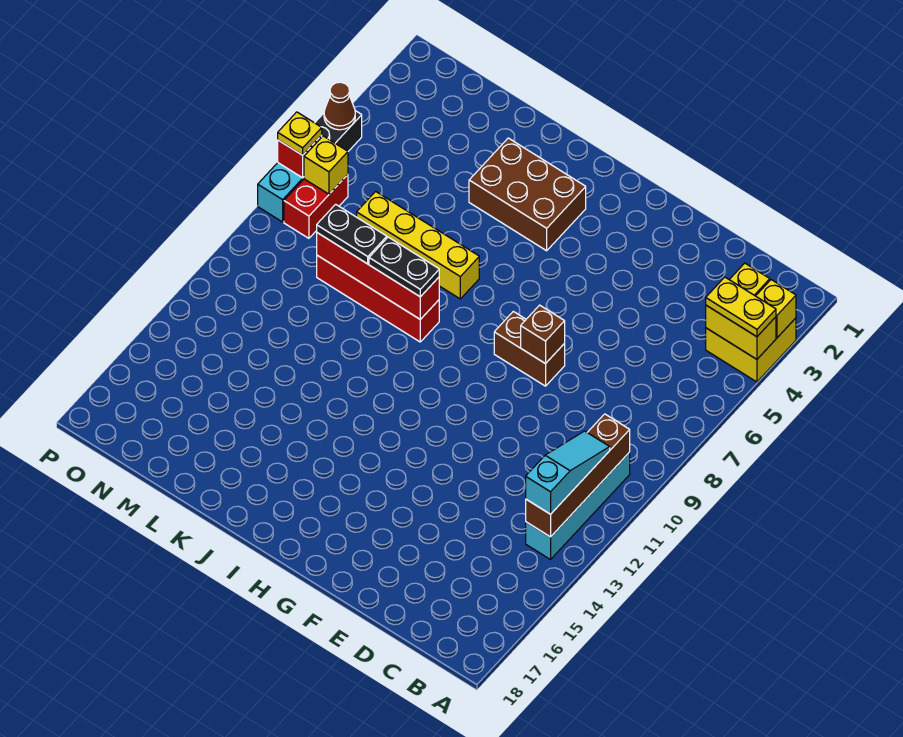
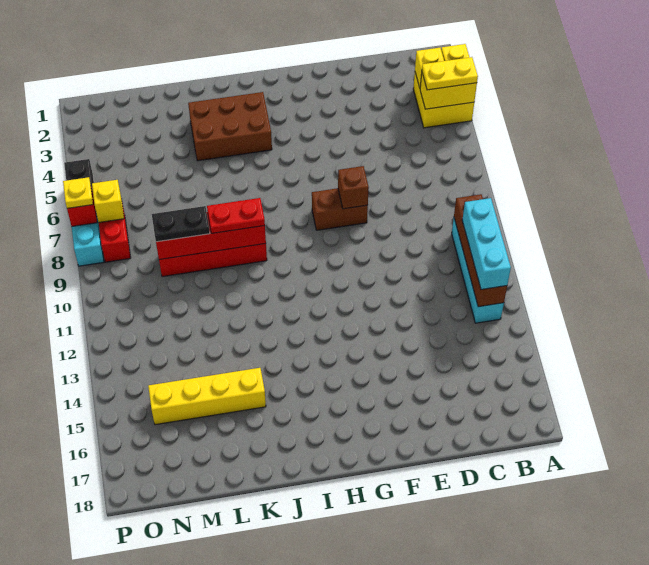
cyan 1x3 slope [526,431,610,514] -> cyan 1x3 brick [462,198,511,290]
yellow 1x4 brick [357,191,479,299] -> yellow 1x4 brick moved to [148,368,266,425]
black 1x2 plate [369,237,439,297] -> red 1x2 plate [207,198,265,233]
brown 1x1 cone [324,82,355,130] -> none

